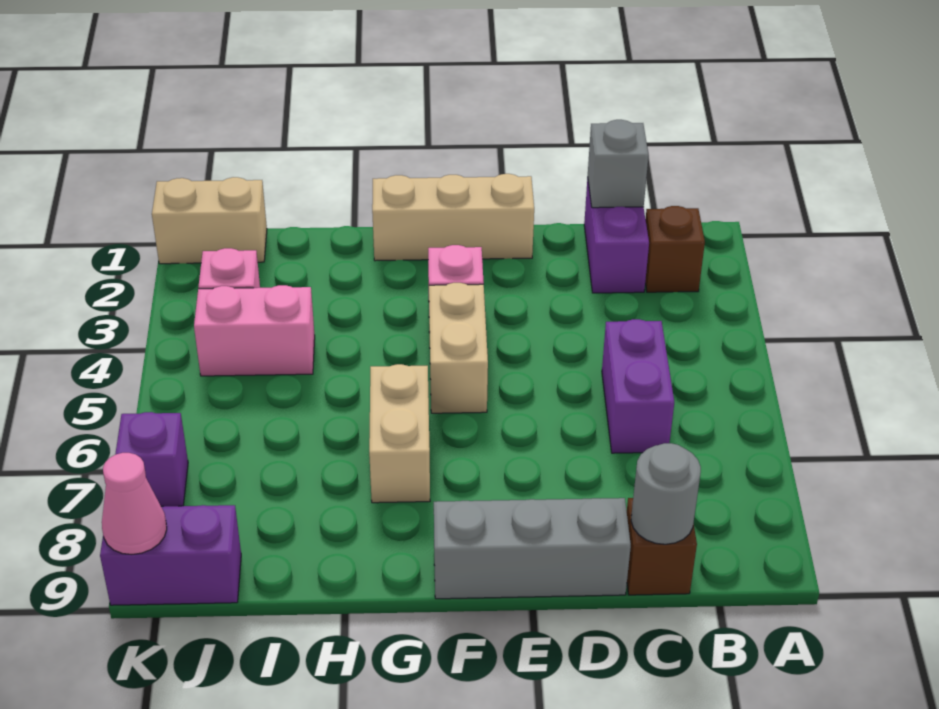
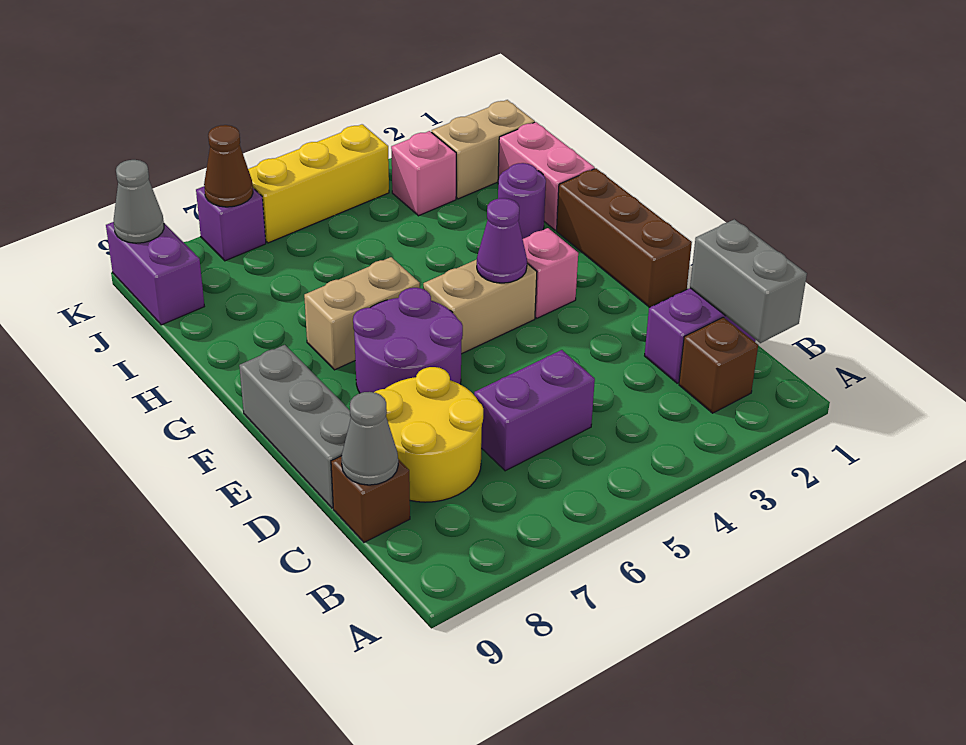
grey 1x1 brick [588,120,649,208] -> grey 1x2 brick [690,219,807,343]
none -> yellow 2x2 round brick [374,367,483,502]
grey 1x1 round brick [631,443,701,544] -> grey 1x1 cone [341,392,398,485]
tan 1x3 brick [372,174,534,261] -> brown 1x3 brick [557,168,692,307]
none -> purple 2x2 round brick [353,288,463,393]
none -> purple 1x1 cone [477,198,527,283]
none -> purple 1x1 round brick [498,163,546,239]
pink 1x2 brick [194,285,315,376] -> pink 1x2 brick moved to [498,122,595,230]
tan 1x2 brick [152,177,267,264] -> tan 1x2 brick turned to [432,100,535,199]
none -> yellow 1x3 brick [248,124,389,243]
none -> brown 1x1 cone [204,125,253,207]
pink 1x1 cone [102,453,167,554] -> grey 1x1 cone [114,160,164,243]

